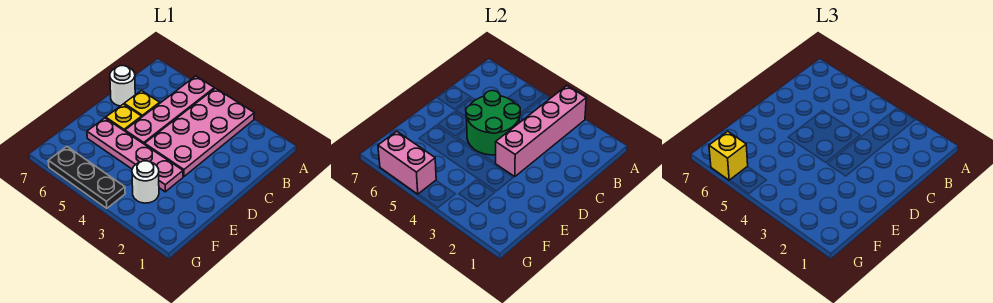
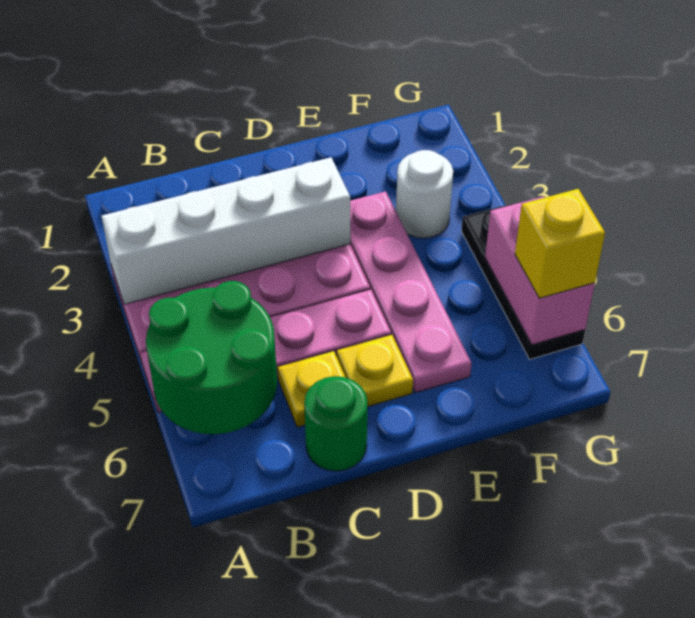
pink 1x4 brick [496,86,586,177] -> white 1x4 brick [102,157,350,304]
green 2x2 round brick [466,91,520,155] -> green 2x2 round brick moved to [146,281,277,434]
white 1x1 round brick [110,66,135,106] -> green 1x1 round brick [304,376,367,471]

